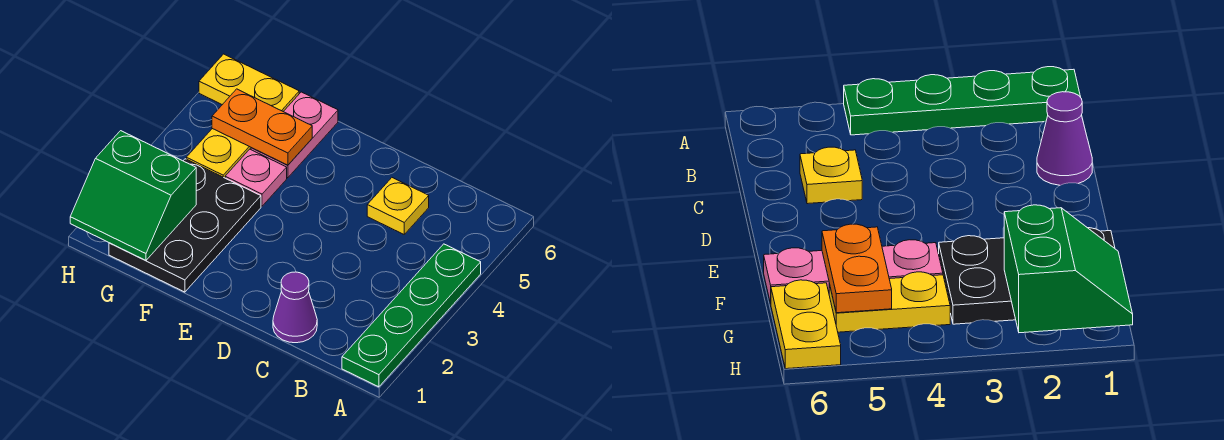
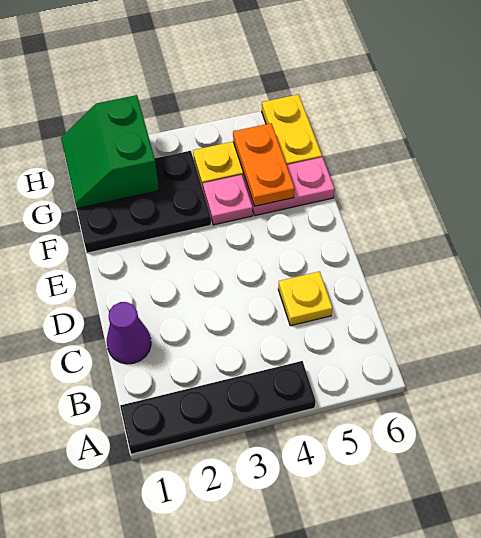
green 1x4 plate [342,244,481,387] -> black 1x4 plate [120,361,316,454]

